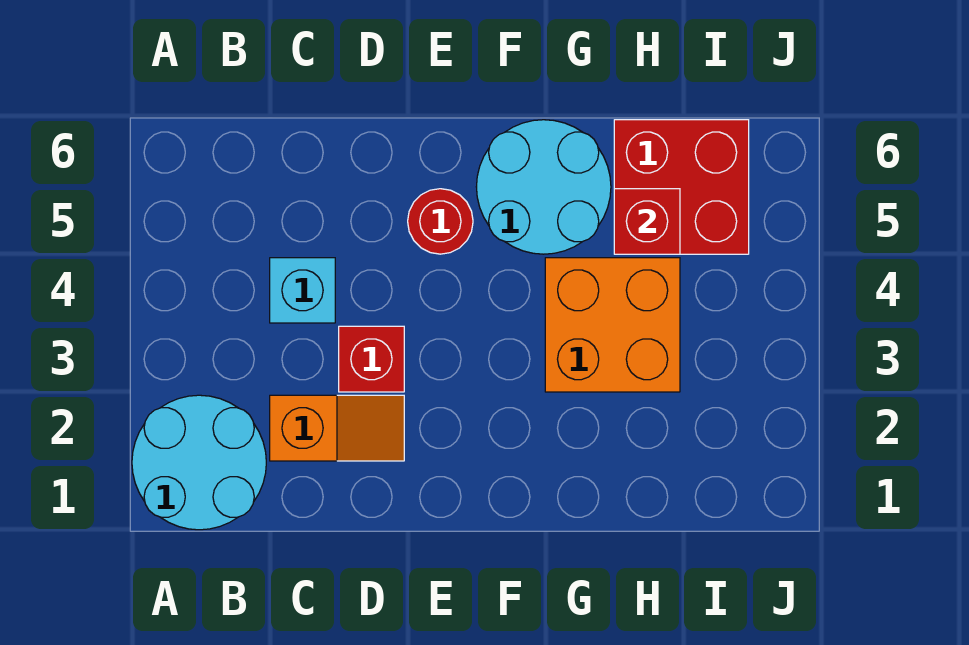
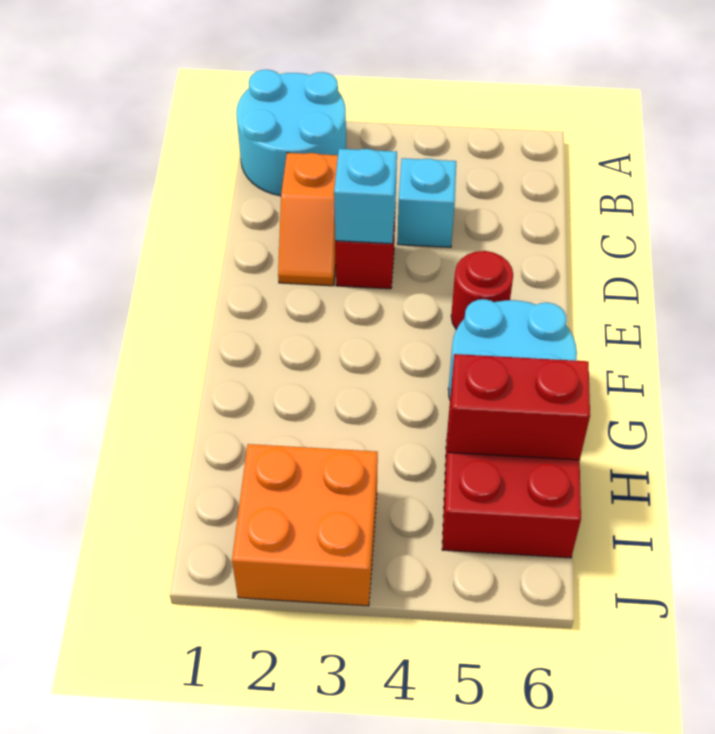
none -> cyan 1x1 brick [334,149,397,244]
orange 2x2 brick [545,258,680,392] -> orange 2x2 brick moved to [232,444,378,606]
red 1x1 brick [614,189,680,254] -> red 1x2 brick [448,354,590,460]

